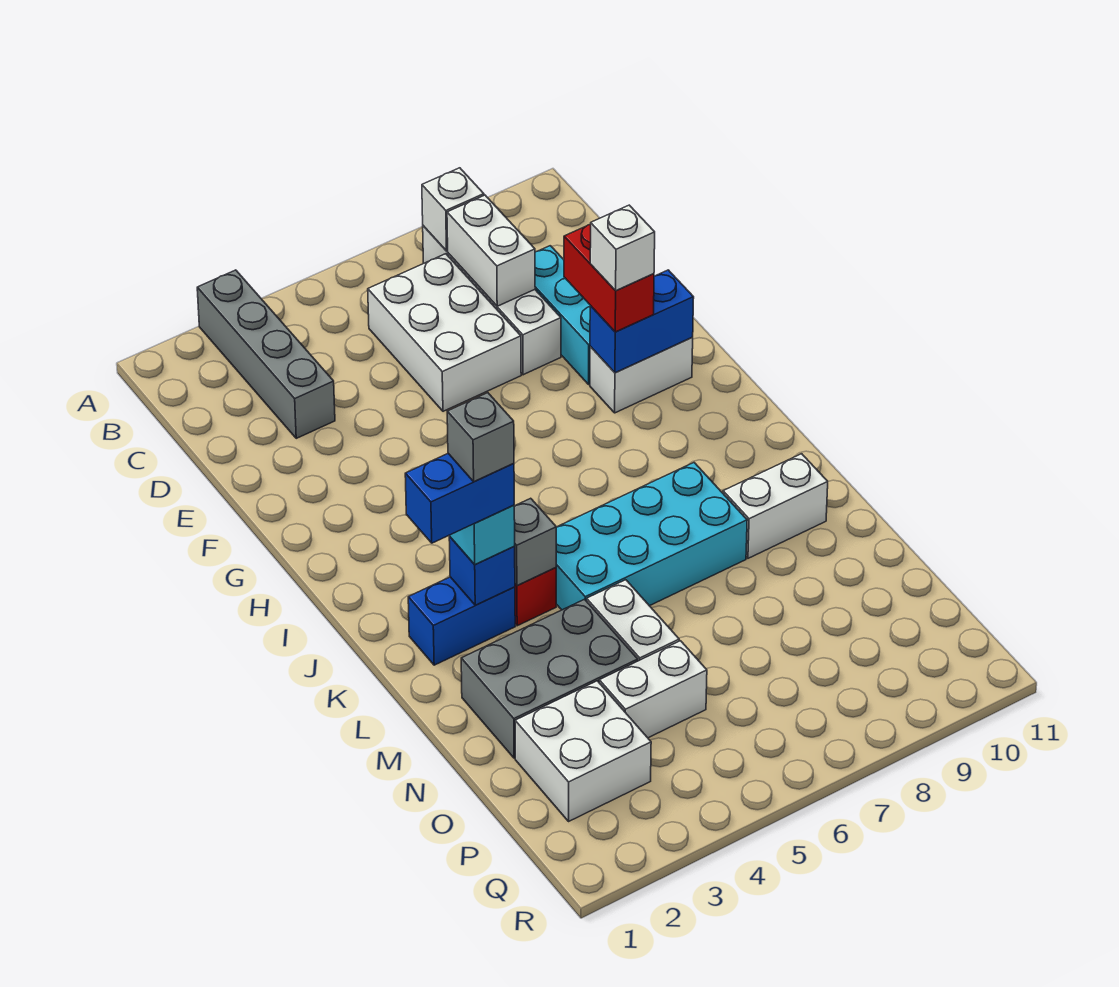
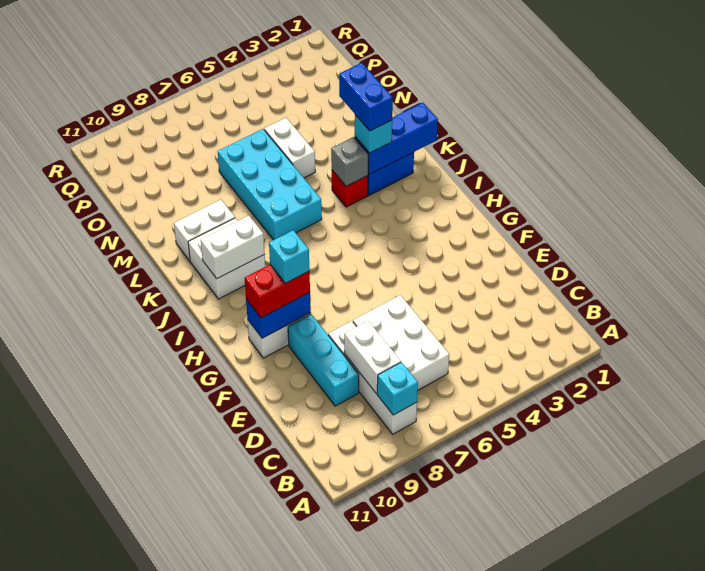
grey 1x4 brick [197,270,335,438] -> none
white 1x1 brick [422,168,484,251] -> cyan 1x1 brick [377,362,418,415]
red 1x2 brick [564,224,654,332] -> red 1x2 brick turned to [245,265,310,318]
white 1x1 brick [590,205,655,291] -> cyan 1x1 brick [269,230,309,283]
blue 1x2 brick [405,454,514,543] -> blue 1x2 brick turned to [339,63,393,131]
blue 1x1 brick [449,537,515,605] -> blue 1x3 brick [355,103,438,175]
grey 1x1 brick [447,393,514,482] -> none
cyan 2x4 brick [556,463,747,610] -> cyan 2x4 brick turned to [218,129,322,240]
grey 2x3 brick [461,599,638,758] -> none
white 2x2 brick [515,681,651,821] -> white 2x2 brick moved to [188,218,265,299]
white 1x2 brick [599,641,707,738] -> white 1x2 brick moved to [201,216,265,279]

